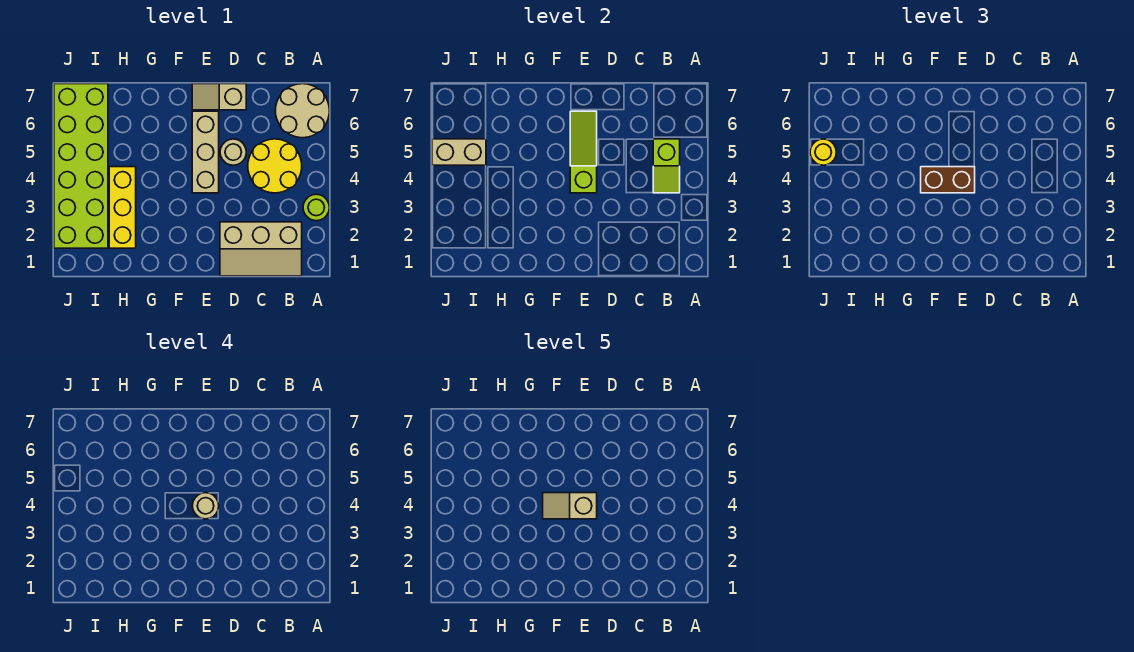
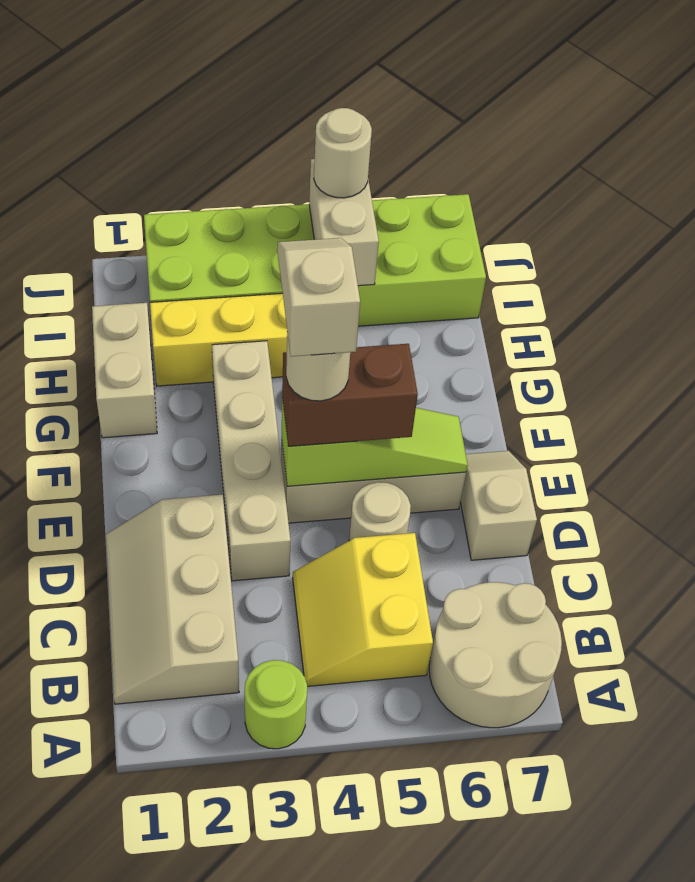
yellow 2x2 round brick [248,139,302,193] -> yellow 2x2 slope [293,533,433,686]
lime 1x2 slope [653,139,680,193] -> none
none -> tan 1x4 brick [212,341,290,581]
brown 1x2 brick [921,167,975,193] -> brown 1x2 brick turned to [282,344,418,446]
none -> tan 1x2 brick [92,303,157,438]
yellow 1x1 round brick [810,139,836,165] -> tan 1x1 round brick [314,108,372,198]

